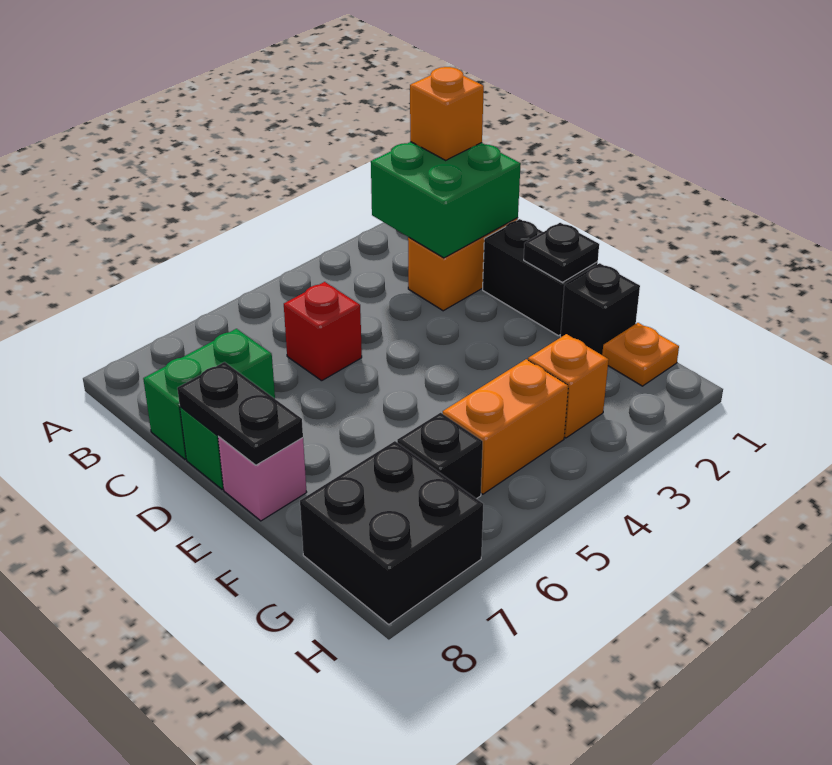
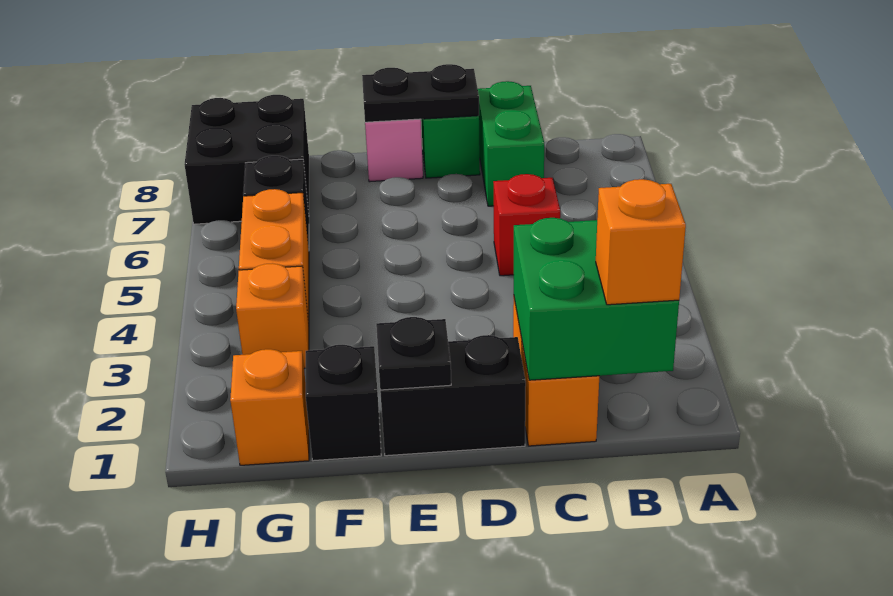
orange 1x1 plate [602,323,679,386] -> orange 1x1 brick [230,349,309,465]

